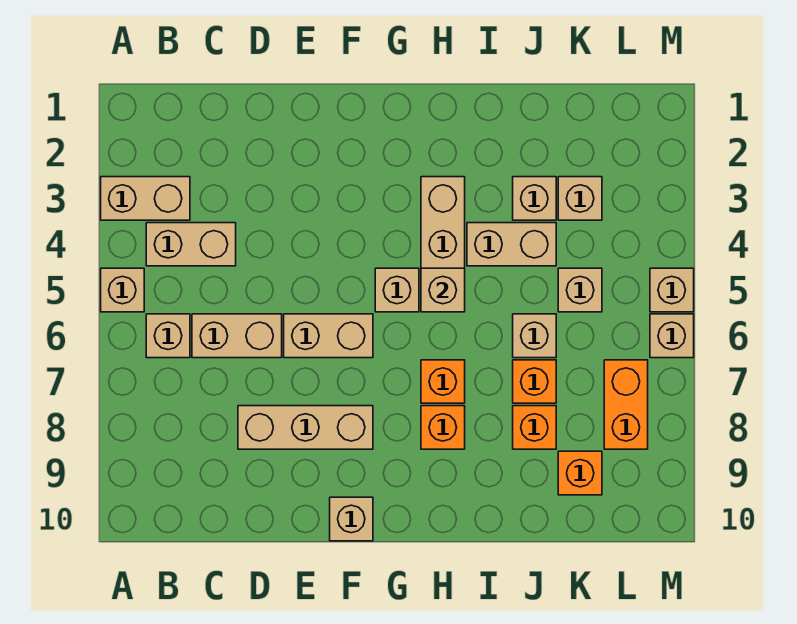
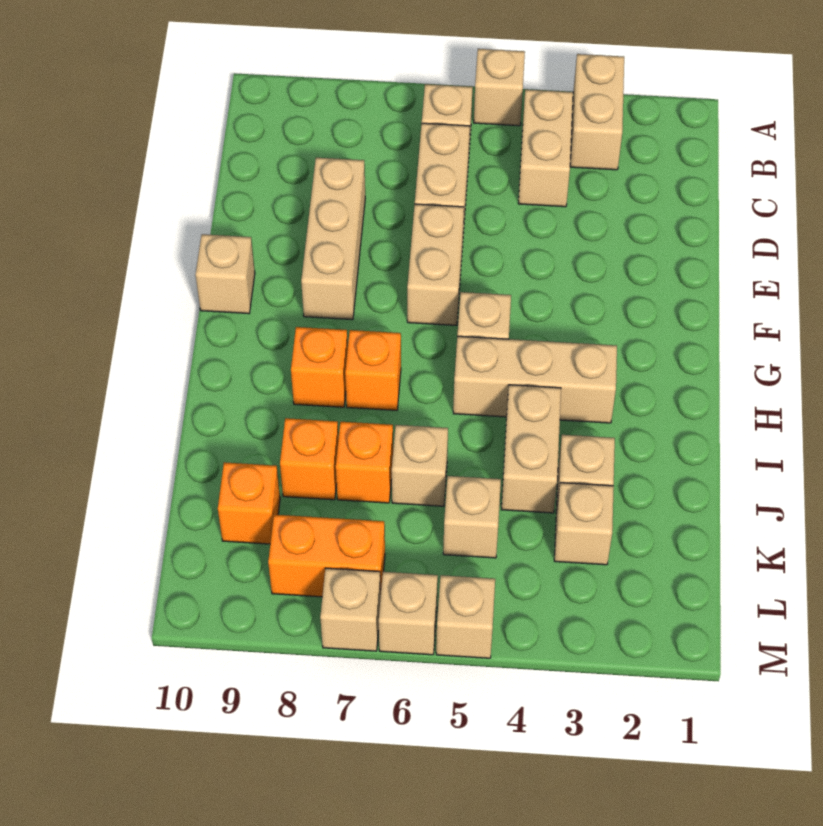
tan 1x1 brick [421,268,465,312] -> tan 1x1 brick moved to [320,568,381,651]

